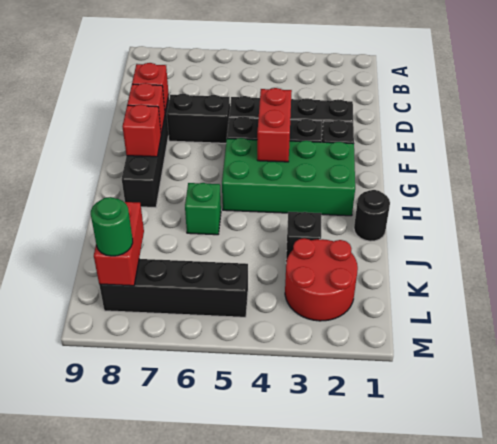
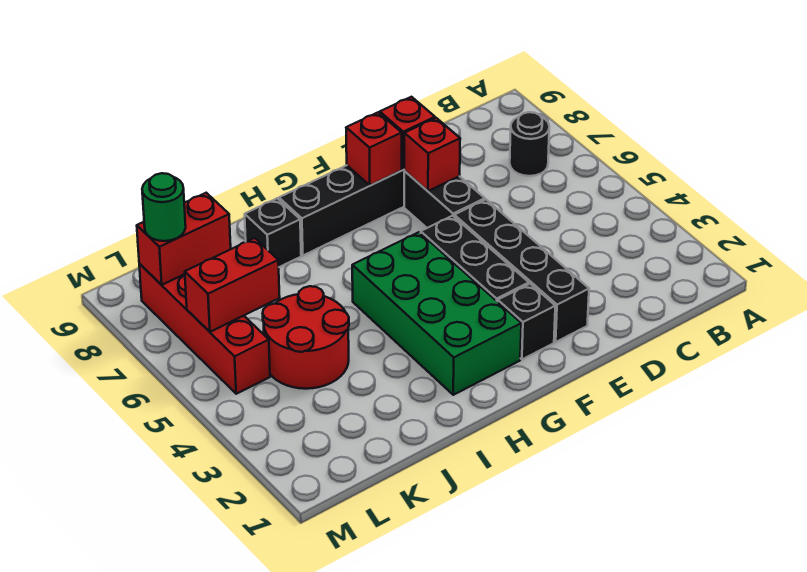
red 1x2 brick [257,88,292,162] -> red 1x2 brick moved to [185,238,280,332]
red 1x1 brick [122,104,161,157] -> red 1x1 brick moved to [404,118,460,191]
black 1x1 round brick [354,190,390,241] -> black 1x1 round brick moved to [510,112,549,176]
green 1x1 brick [185,183,221,235] -> none
black 1x1 brick [286,212,321,263] -> black 1x1 brick moved to [245,198,301,267]
red 2x2 round brick [285,238,358,321] -> red 2x2 round brick moved to [263,286,349,389]
black 1x4 brick [99,259,248,317] -> red 1x4 brick [139,264,270,394]

